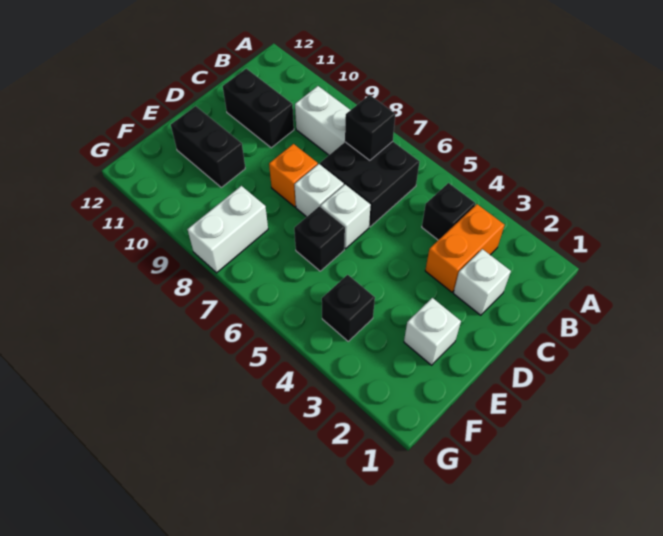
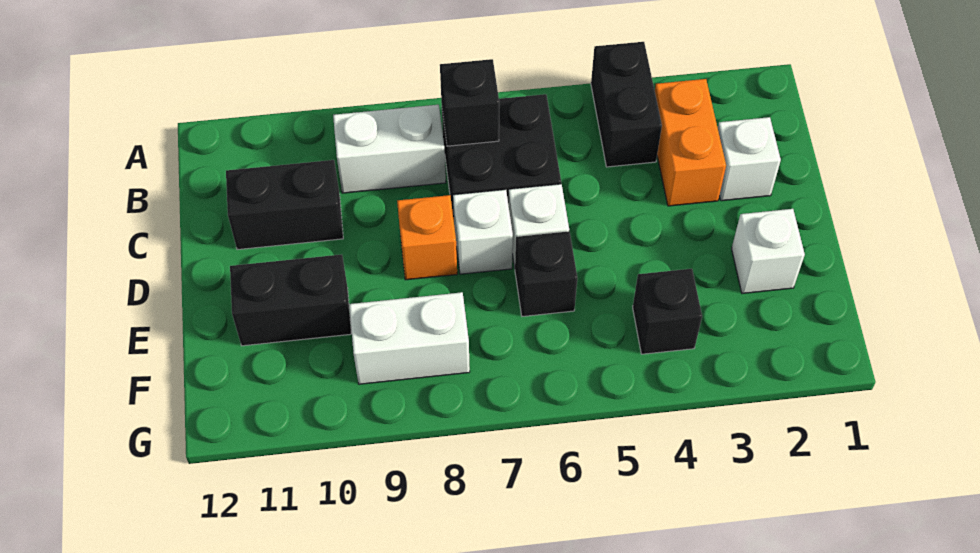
black 1x1 brick [422,183,475,240] -> black 1x2 brick [591,42,662,167]
white 1x2 brick [187,186,268,273] -> white 1x2 brick turned to [349,292,470,384]

